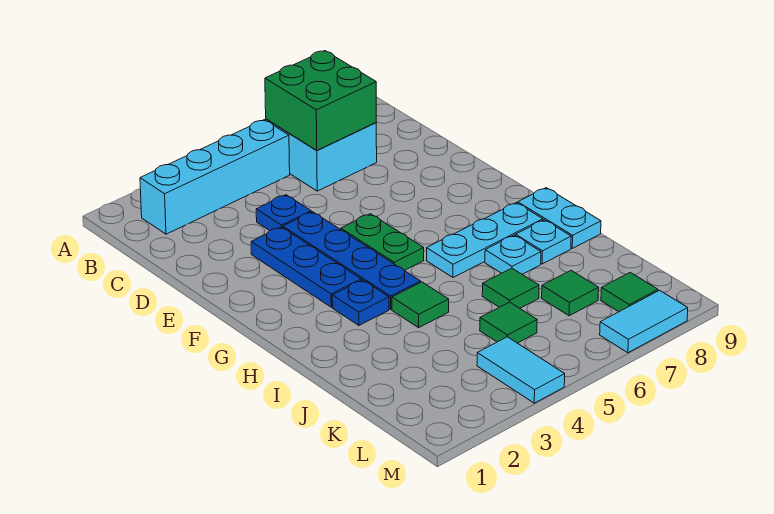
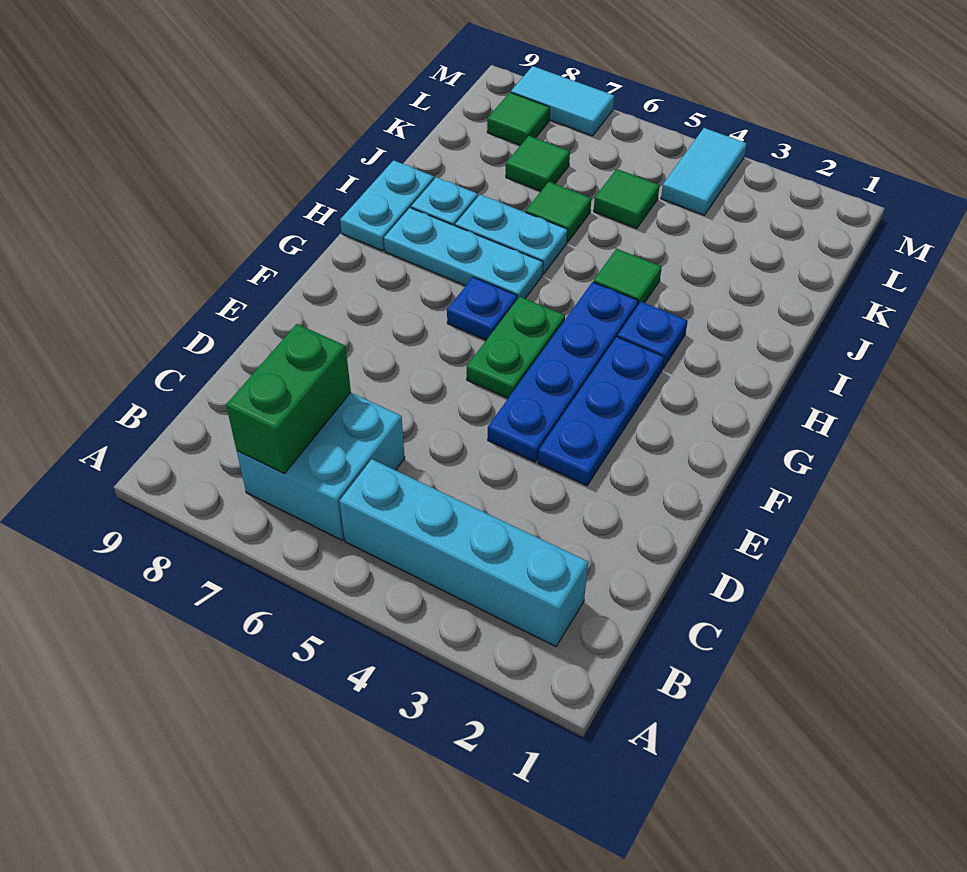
green 2x2 brick [265,51,376,150] -> green 1x2 brick [226,324,351,474]
blue 1x1 plate [256,195,311,230] -> blue 1x1 plate moved to [447,277,517,340]
cyan 1x1 plate [485,235,541,274] -> cyan 1x2 plate [455,195,568,274]

